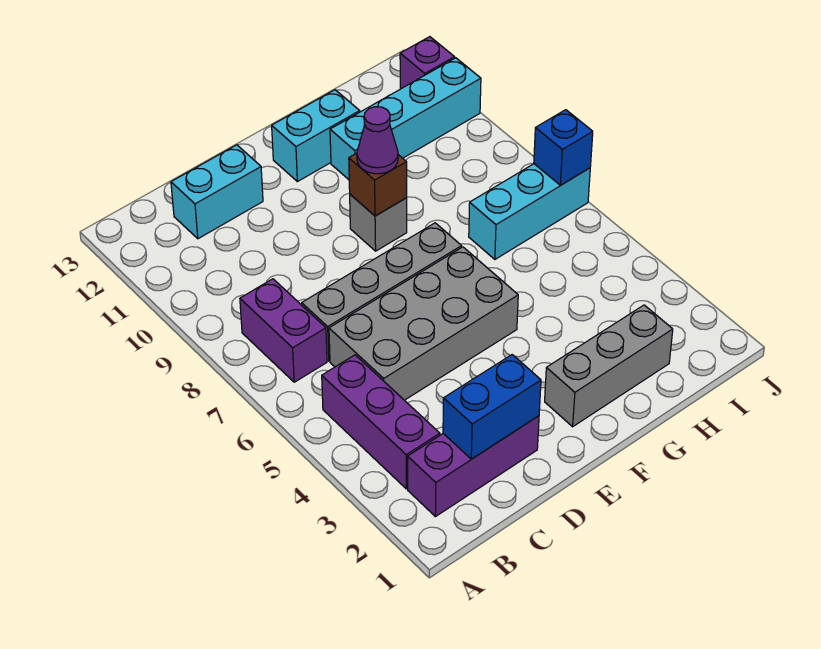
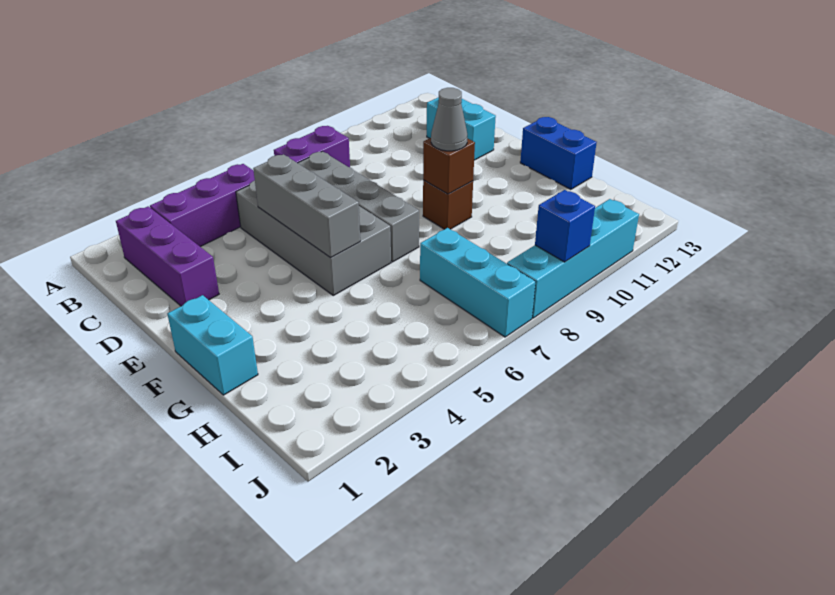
blue 1x2 brick [443,355,541,459] -> blue 1x2 brick moved to [520,117,597,189]
grey 1x3 brick [545,305,673,427] -> grey 1x3 brick moved to [253,154,360,258]
grey 1x1 brick [350,194,407,251] -> brown 1x1 brick [423,180,473,229]
purple 1x1 cone [357,107,398,174] -> grey 1x1 cone [431,88,467,151]
cyan 1x2 brick [272,90,360,182] -> cyan 1x2 brick moved to [167,295,258,395]
cyan 1x4 brick [330,58,481,180] -> cyan 1x4 brick turned to [507,199,639,318]
blue 1x1 brick [534,110,593,185] -> blue 1x1 brick moved to [535,190,595,262]
purple 1x1 brick [400,37,455,89] -> none

